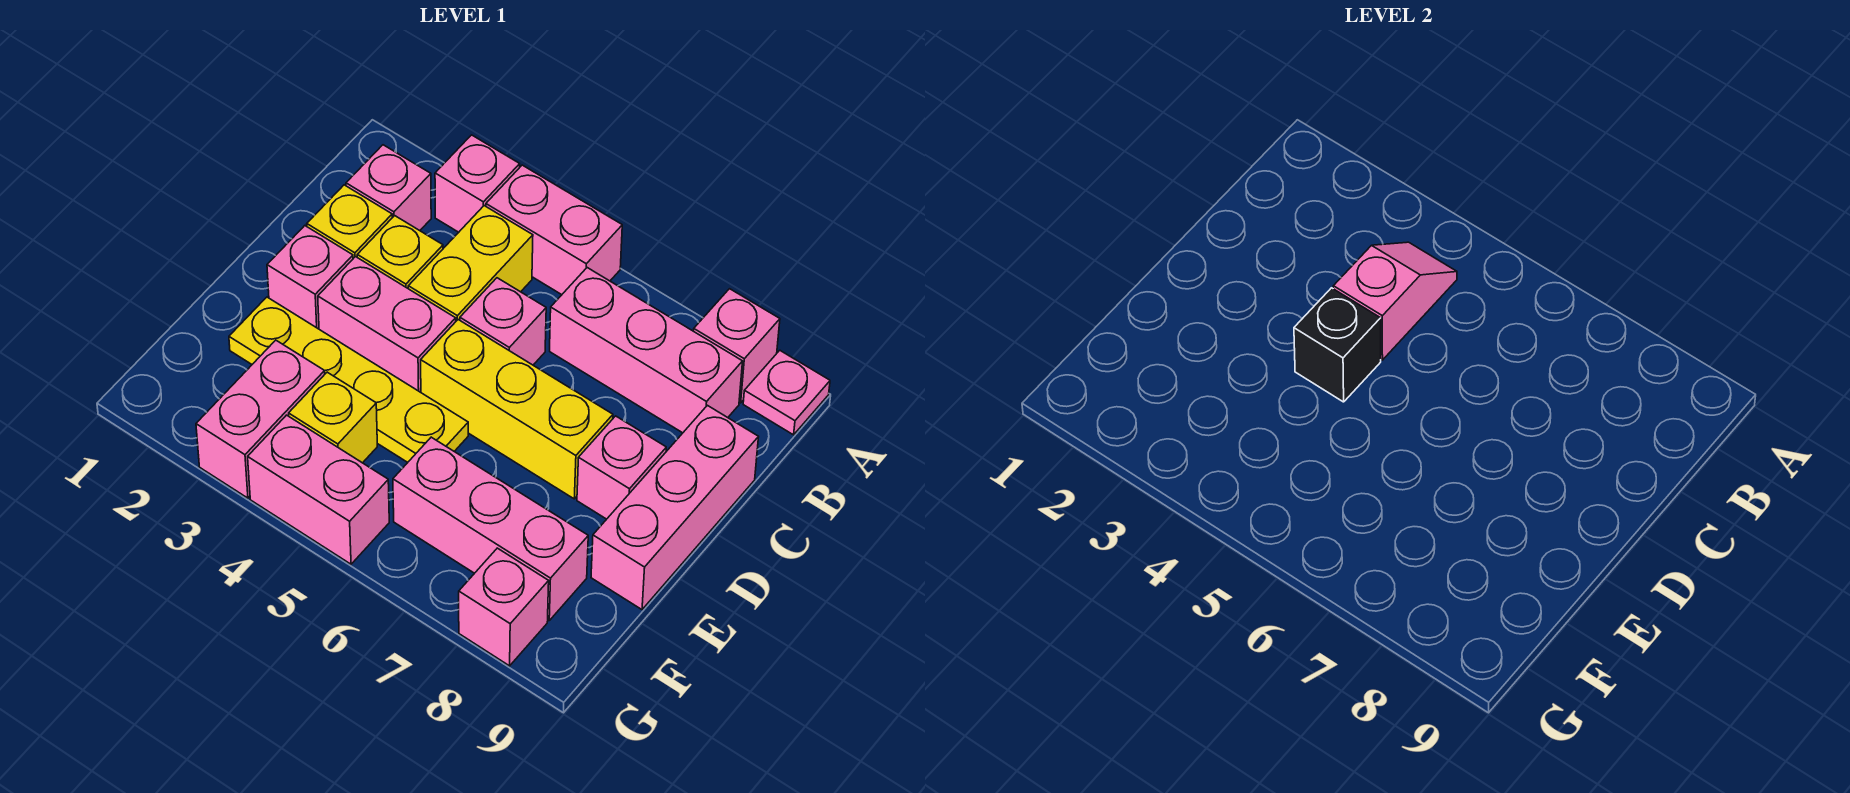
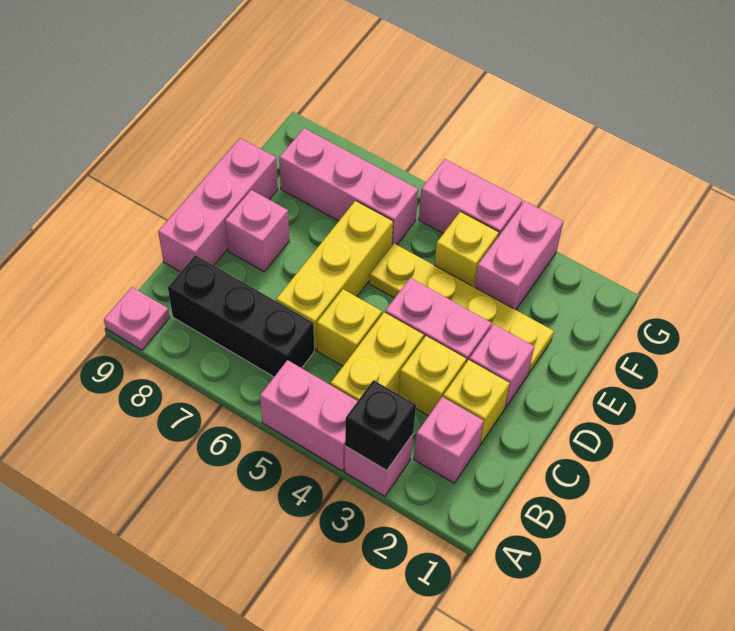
pink 1x1 brick [694,289,780,403] -> none
pink 1x2 slope [1333,242,1457,360] -> none
pink 1x3 brick [550,268,743,433] -> black 1x3 brick [168,255,314,377]
pink 1x1 brick [460,278,546,365] -> yellow 1x1 brick [317,289,382,366]
black 1x1 brick [1294,288,1381,402] -> black 1x1 brick moved to [345,380,416,470]
yellow 1x3 brick [421,320,613,499] -> yellow 1x3 brick turned to [276,201,393,350]
pink 1x1 brick [459,548,549,666] -> none

